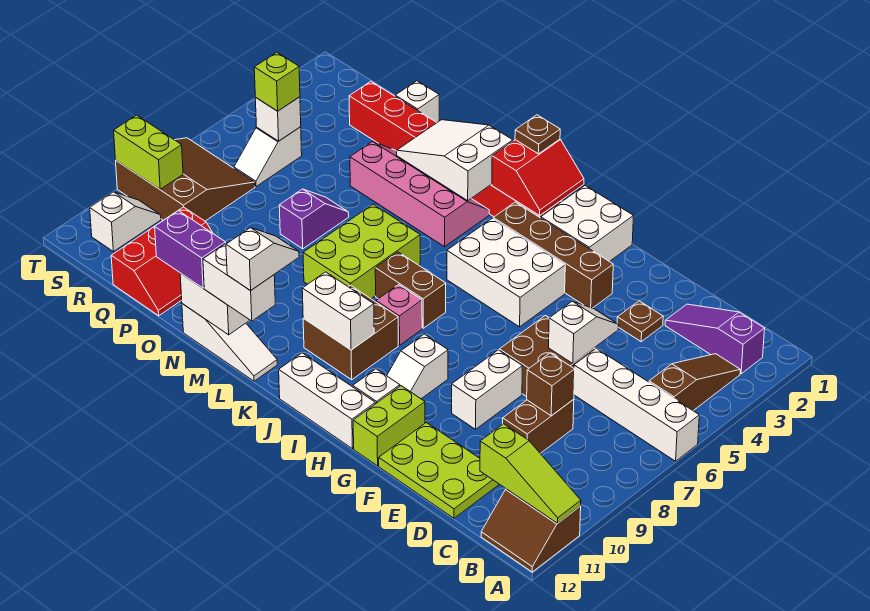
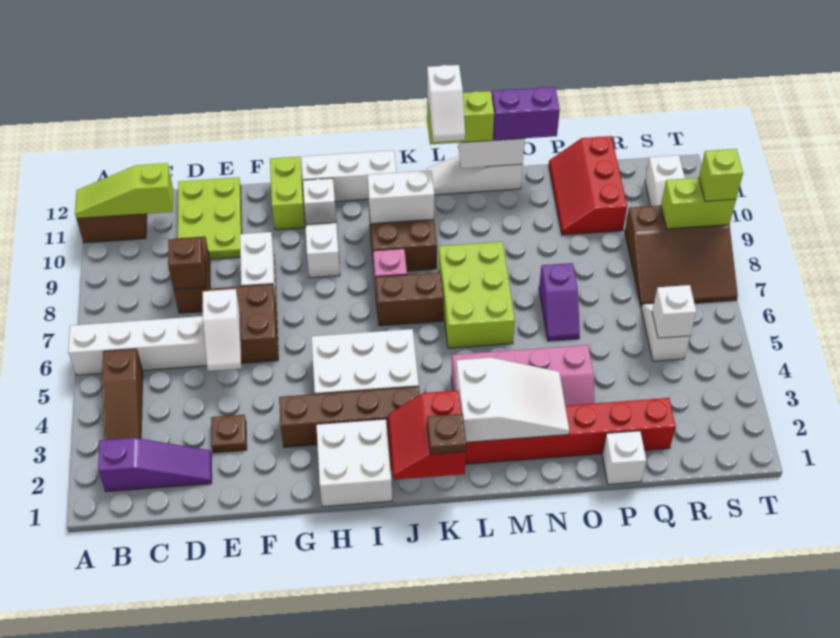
lime 2x3 plate [379,423,499,518] -> lime 2x3 plate turned to [178,177,242,259]
white 1x2 brick [203,243,275,321] -> lime 1x2 brick [427,91,494,144]
lime 1x1 brick [254,52,300,111] -> lime 1x1 brick moved to [699,149,743,201]

